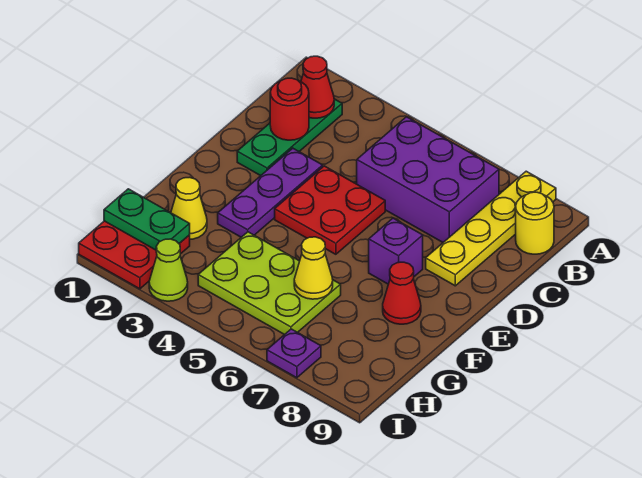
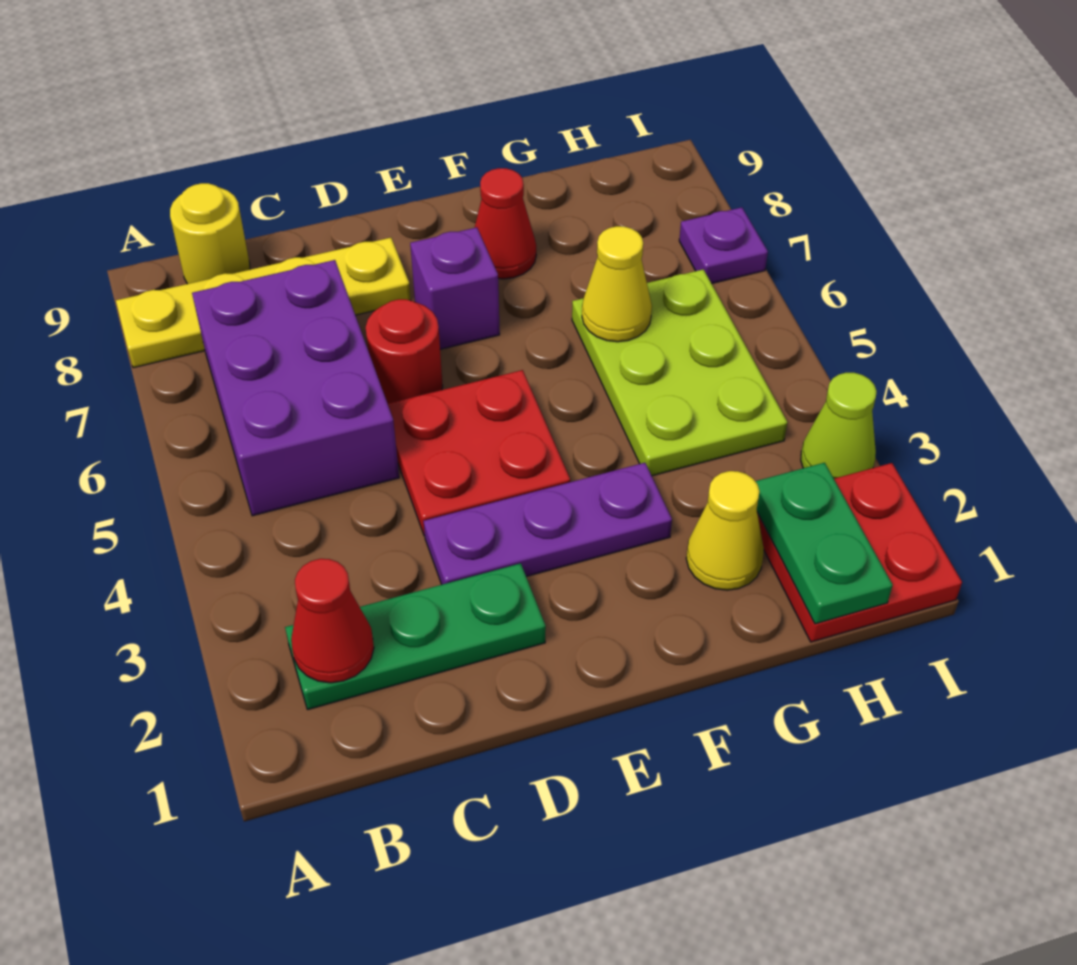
red 1x1 round brick [270,78,309,140] -> red 1x1 round brick moved to [366,299,443,403]

